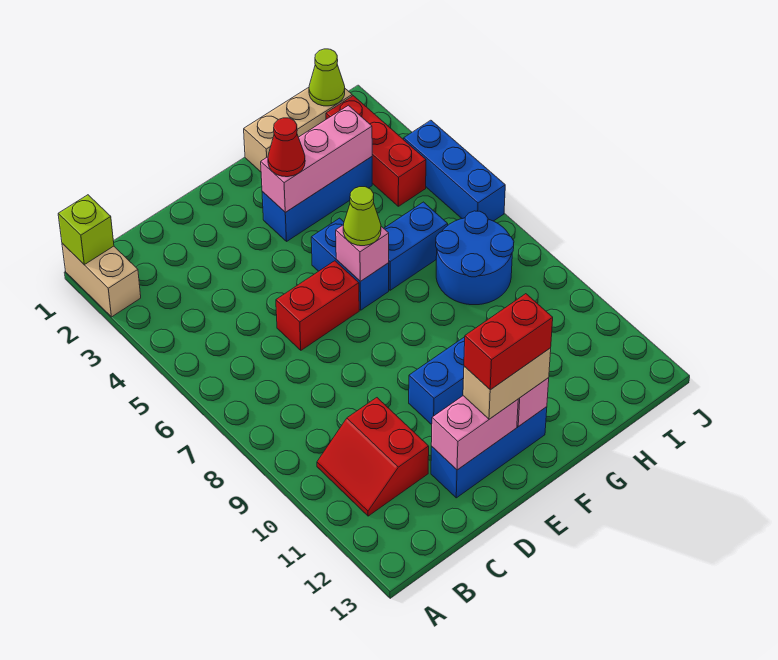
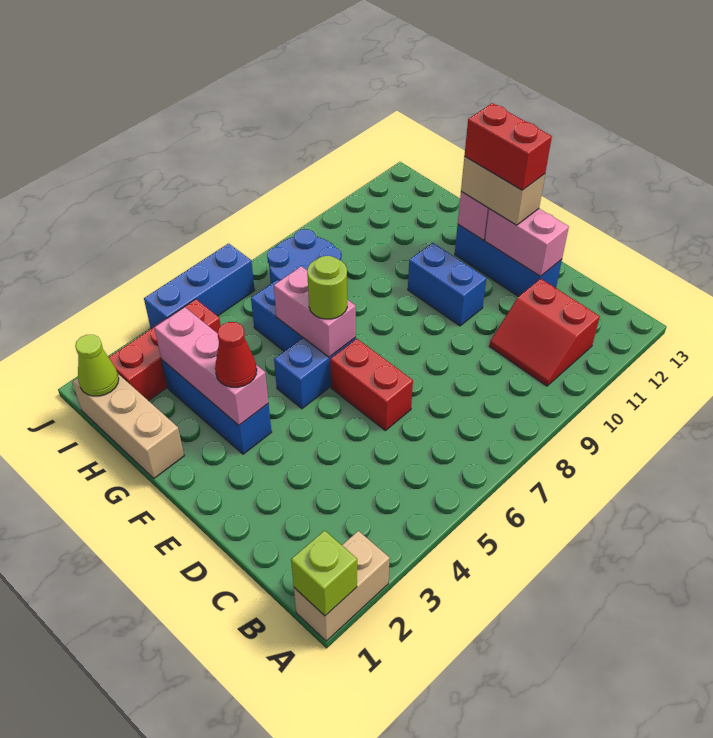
red 2x2 slope [317,398,429,516] -> red 2x2 slope turned to [490,279,600,386]
pink 1x1 brick [336,225,389,281] -> pink 1x2 brick [274,266,356,357]
lime 1x1 cone [343,187,381,246] -> lime 1x1 round brick [307,256,347,319]

